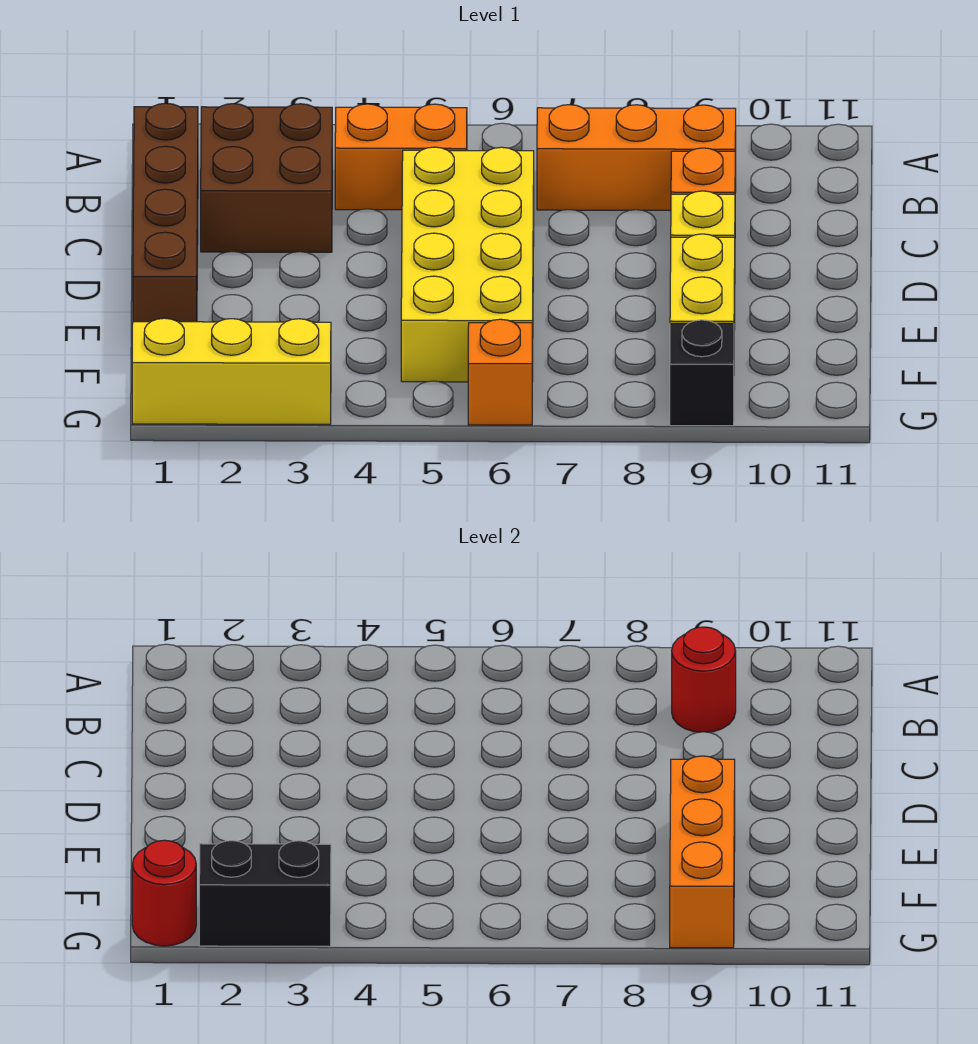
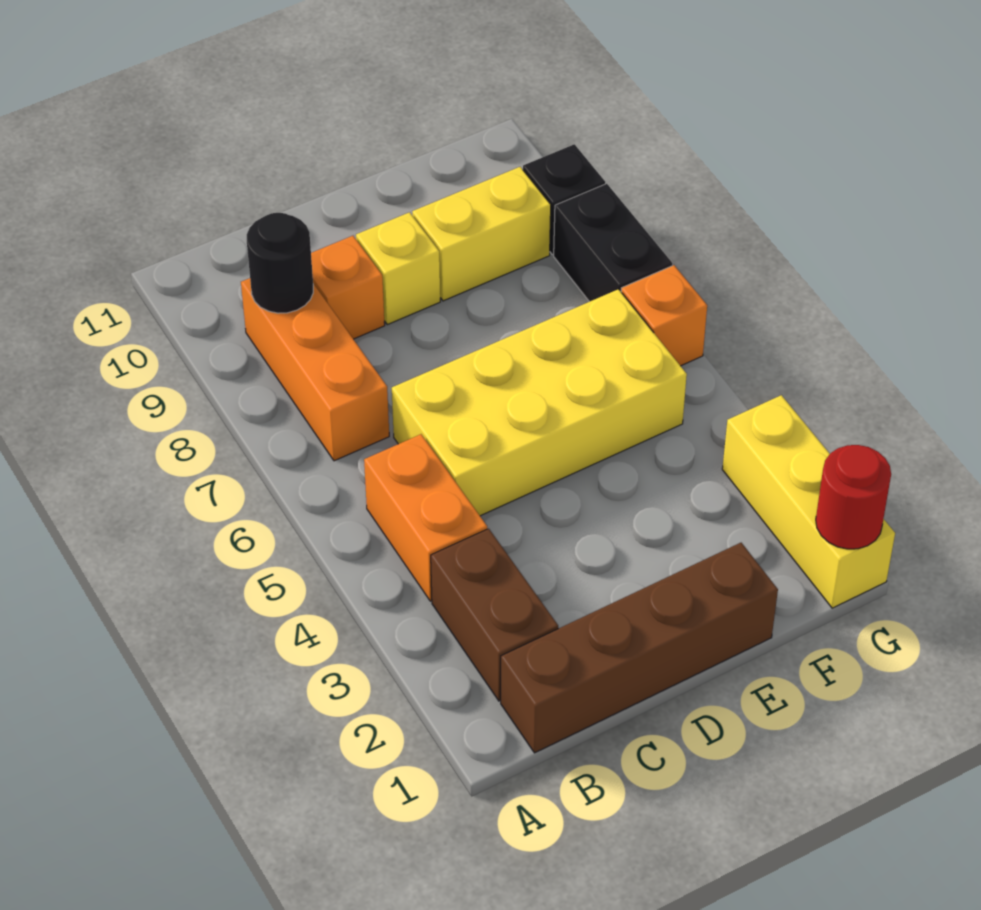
brown 2x2 brick [201,104,332,252] -> brown 1x2 brick [431,529,558,701]
red 1x1 round brick [672,627,736,732] -> black 1x1 round brick [247,213,313,313]
orange 1x3 brick [670,756,735,948] -> none
black 1x2 brick [199,841,331,947] -> black 1x2 brick moved to [554,184,672,302]

